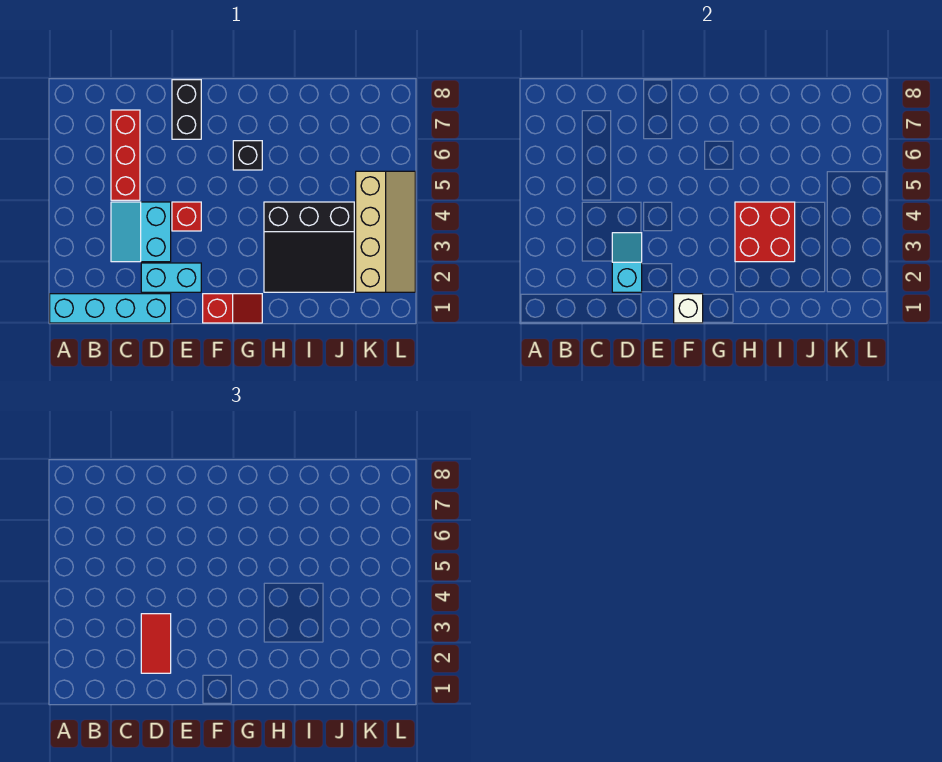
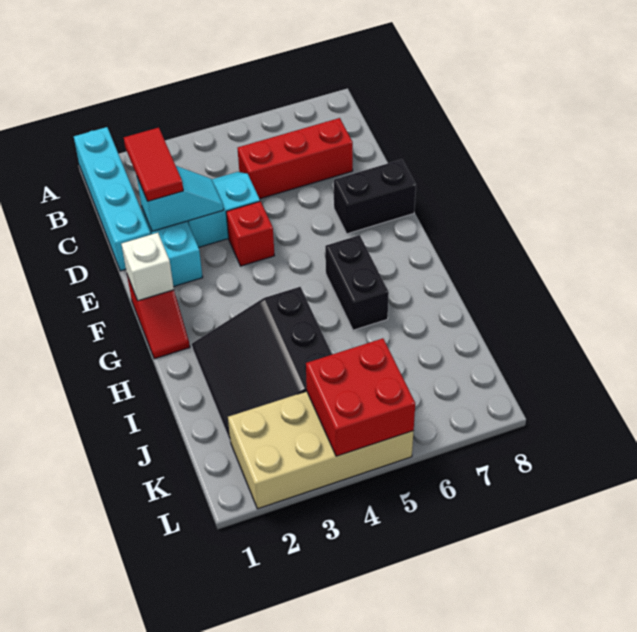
red 1x2 tile [141,614,171,673] -> red 1x2 tile turned to [124,128,183,201]
black 1x1 brick [233,141,262,170] -> black 1x2 brick [325,235,389,330]
red 2x2 brick [735,202,795,262] -> red 2x2 brick moved to [306,338,415,456]
tan 2x4 slope [356,171,415,292] -> tan 2x4 brick [228,391,414,509]

